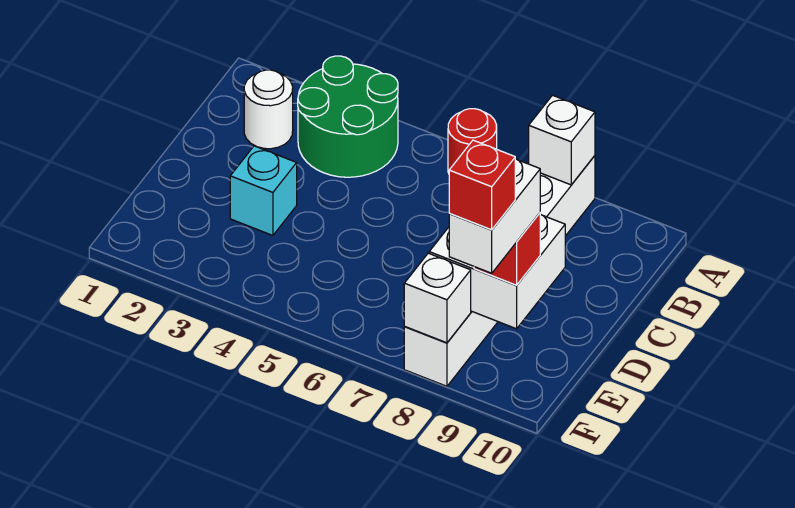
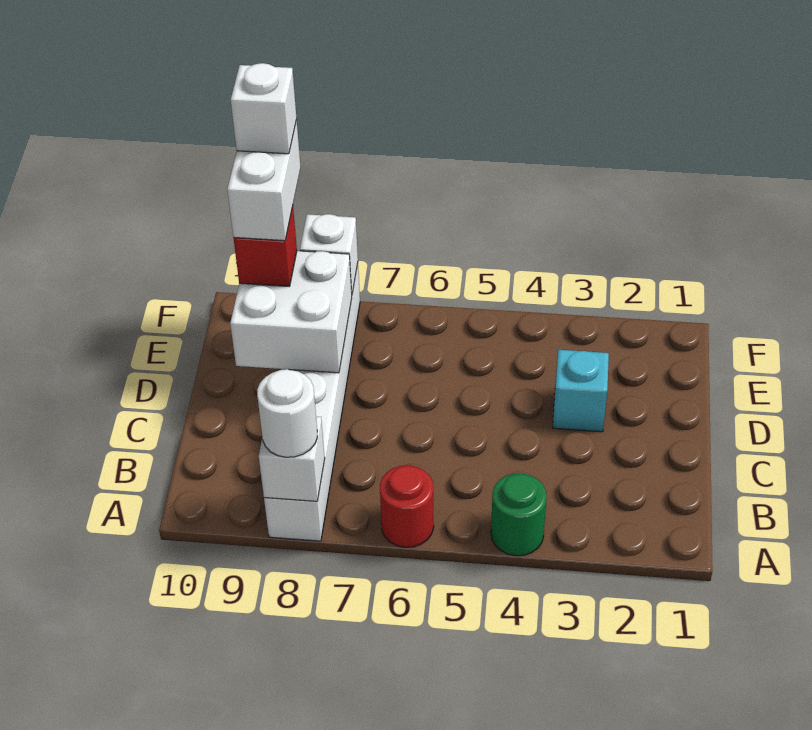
green 2x2 round brick [298,56,398,177] -> green 1x1 round brick [491,473,547,556]
white 1x1 round brick [244,70,293,149] -> white 1x1 round brick moved to [257,369,317,457]
red 1x1 brick [449,140,515,230] -> white 1x1 brick [231,63,297,154]

